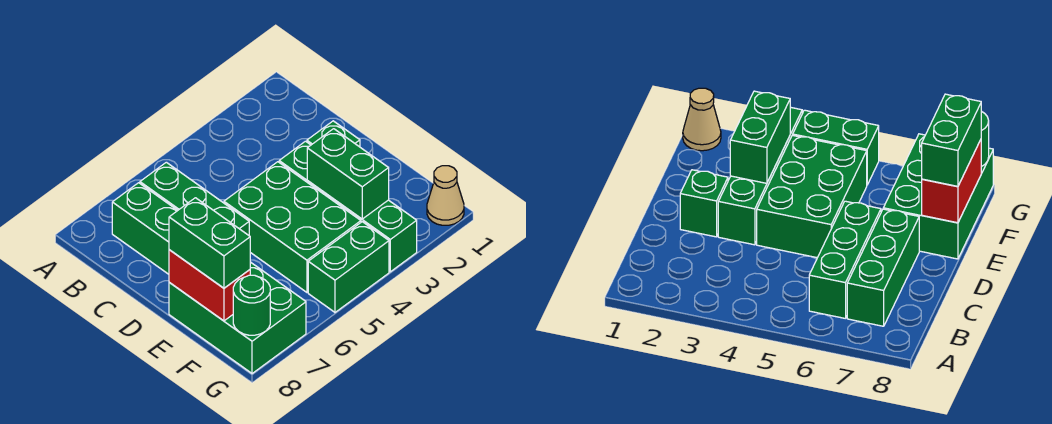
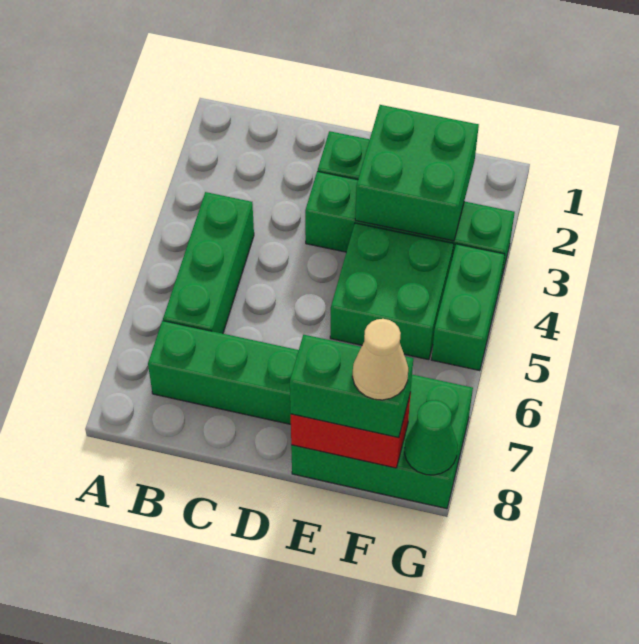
green 1x3 brick [140,162,249,235] -> green 1x3 brick turned to [163,192,254,334]
green 2x3 brick [224,162,361,292] -> green 2x2 brick [330,223,453,360]
green 1x2 brick [307,129,389,219] -> green 2x2 brick [355,105,479,241]
tan 1x1 cone [427,166,464,225] -> tan 1x1 cone moved to [353,319,408,400]
green 1x1 round brick [233,275,270,335] -> green 1x1 cone [404,400,458,475]

